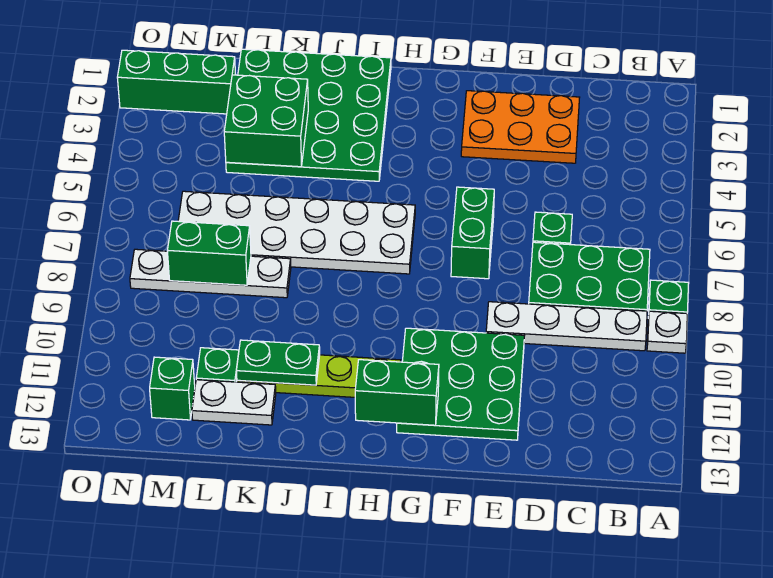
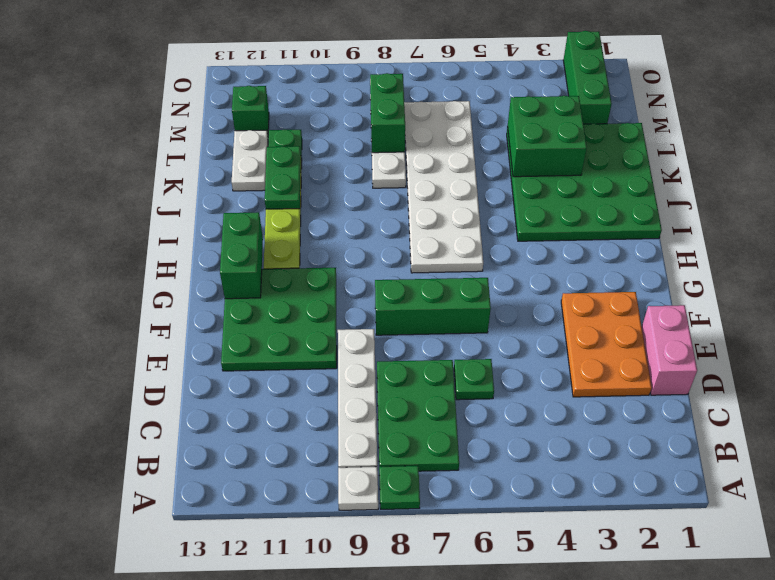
none -> pink 1x2 brick [642,305,697,395]
green 1x2 brick [451,187,494,279] -> green 1x3 brick [375,278,491,335]

